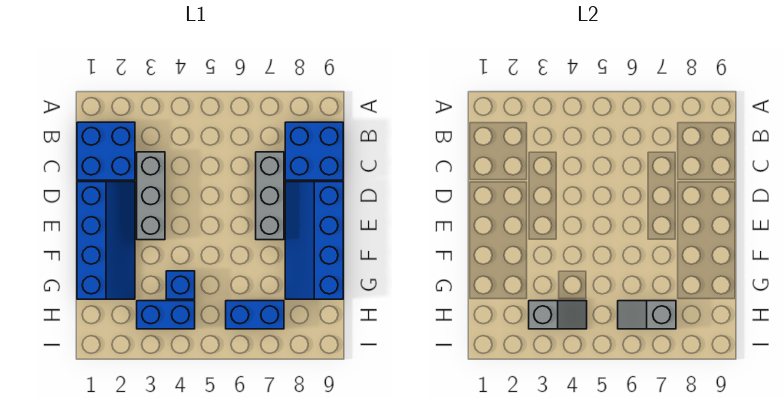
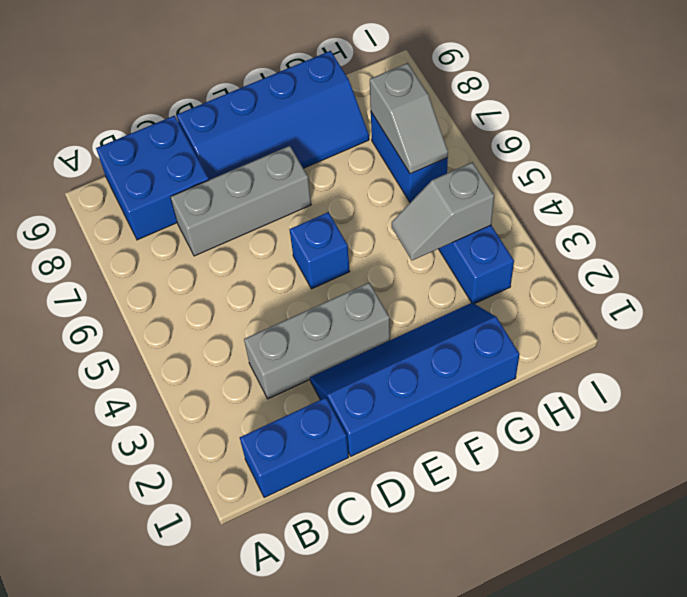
blue 2x2 brick [77,122,135,180] -> blue 1x2 brick [240,398,349,498]
blue 1x1 brick [166,271,195,299] -> blue 1x1 brick moved to [289,212,350,289]
grey 1x2 slope [529,301,587,329] -> grey 1x2 slope turned to [392,162,494,260]

